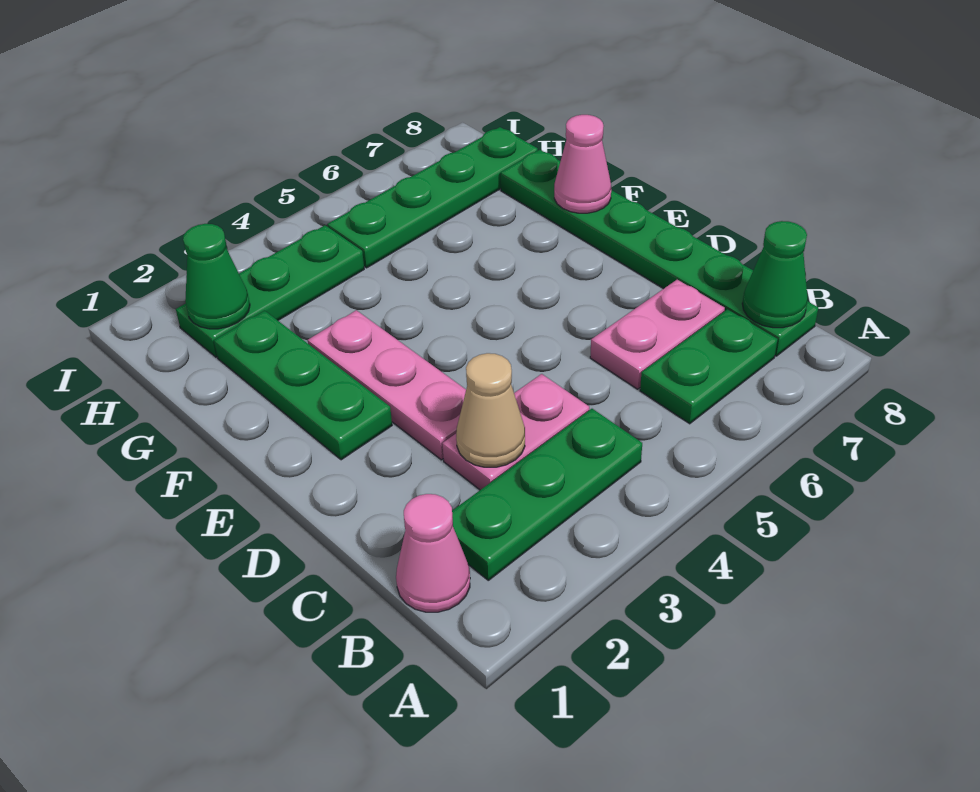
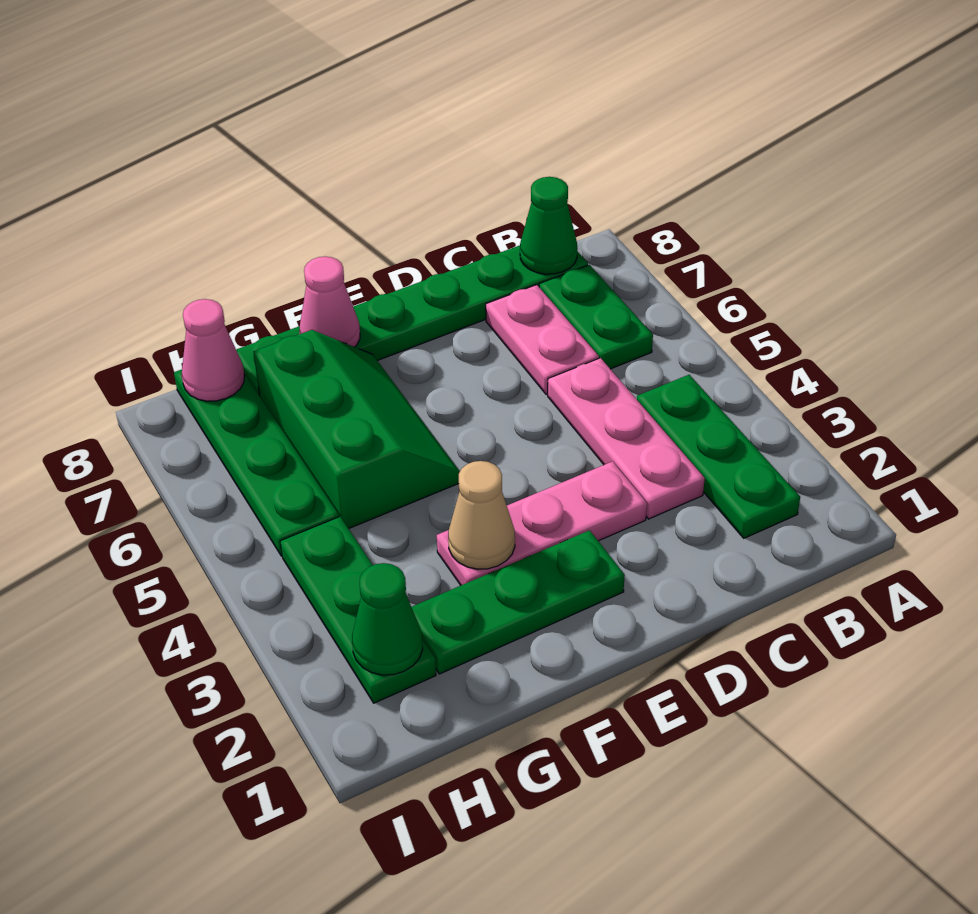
pink 1x1 cone [396,494,470,612] -> pink 1x1 cone moved to [182,299,245,401]
pink 1x2 plate [442,374,589,490] -> pink 1x3 plate [548,358,705,519]
tan 1x1 cone [456,353,525,467] -> tan 1x1 cone moved to [448,461,515,569]
none -> green 2x3 slope [253,330,460,529]

